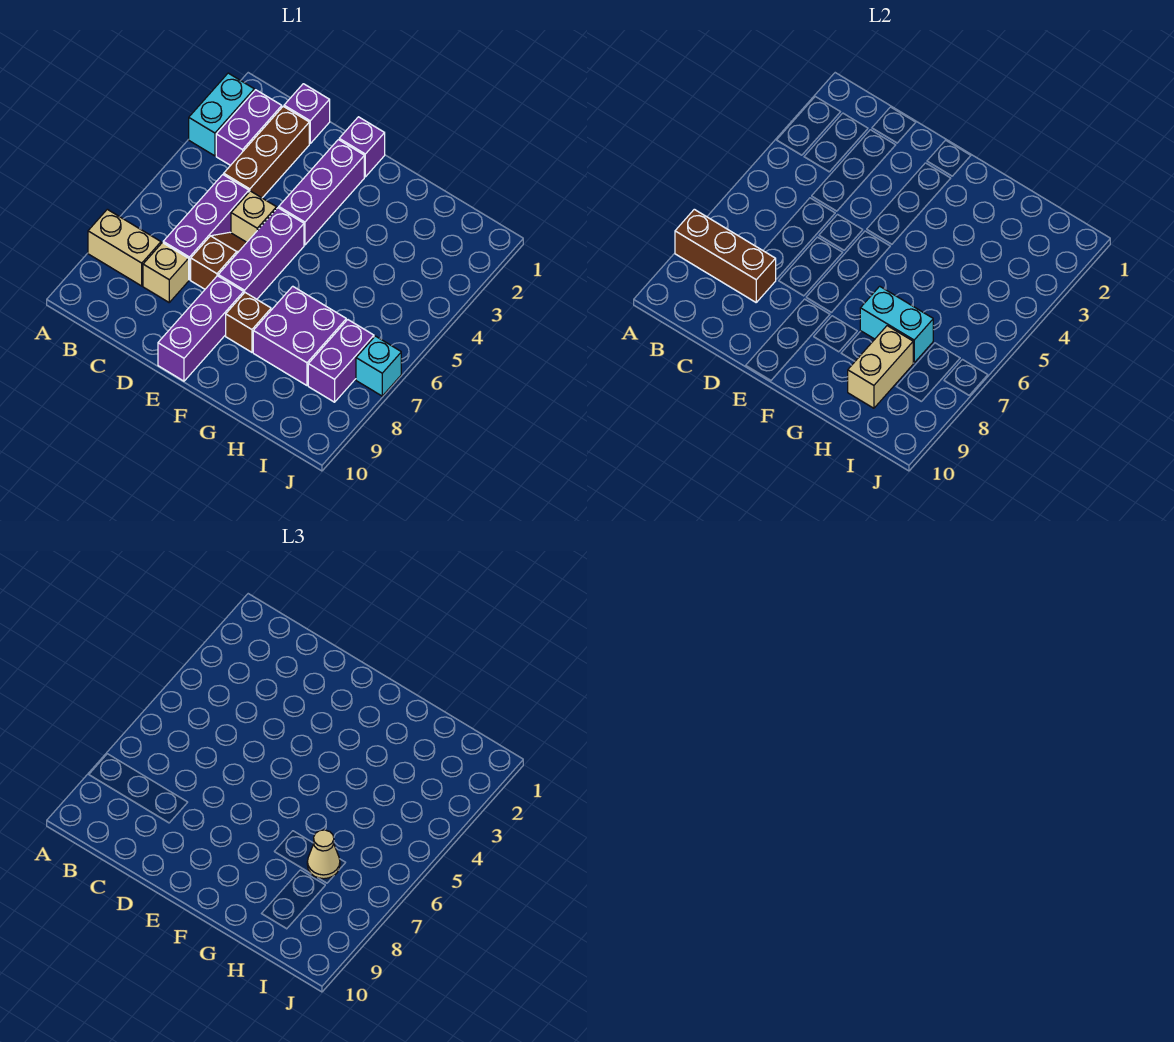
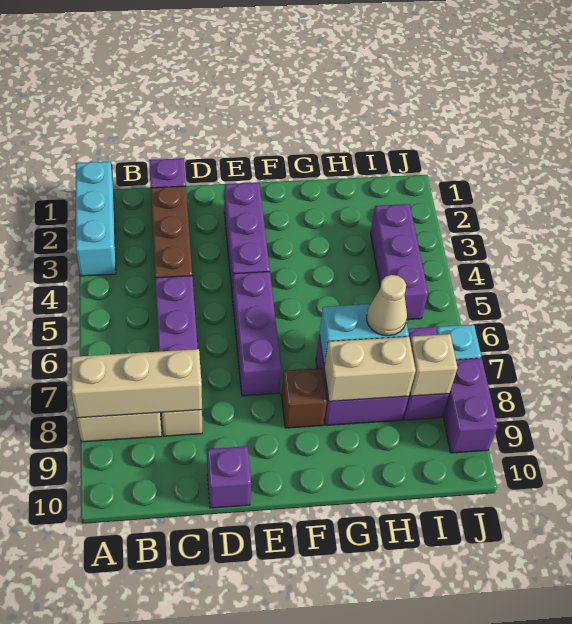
cyan 1x2 brick [189,73,254,156] -> cyan 1x3 brick [75,162,116,276]
brown 1x3 brick [675,209,776,302] -> tan 1x3 brick [71,349,202,418]
purple 1x2 brick [216,90,282,165] -> purple 1x2 brick moved to [443,358,498,453]
tan 1x1 brick [231,191,276,242] -> tan 1x1 brick moved to [410,334,458,396]
brown 1x2 slope [191,232,247,289] -> none
purple 1x1 brick [339,117,385,177] -> purple 1x1 brick moved to [207,446,251,508]
purple 1x3 brick [158,276,244,381] -> purple 1x3 brick moved to [370,204,428,320]
tan 1x2 brick [848,326,913,408] -> tan 1x2 brick turned to [324,337,416,401]

